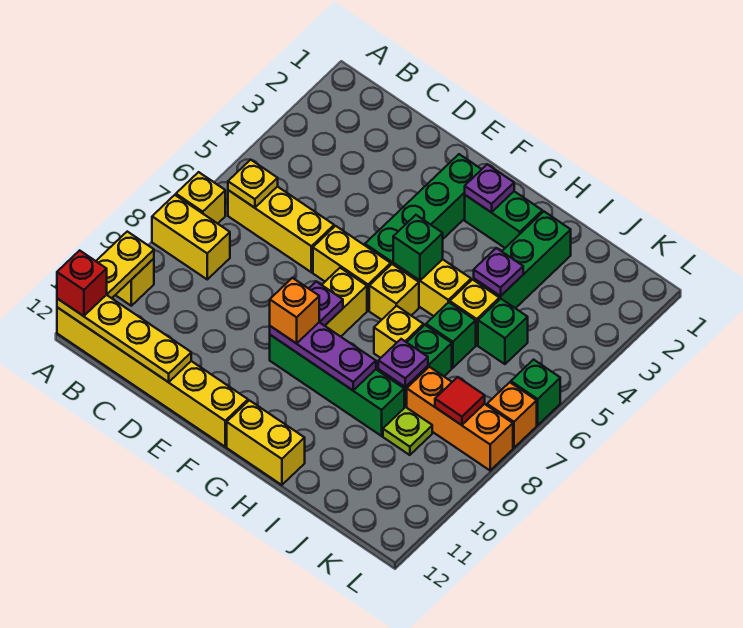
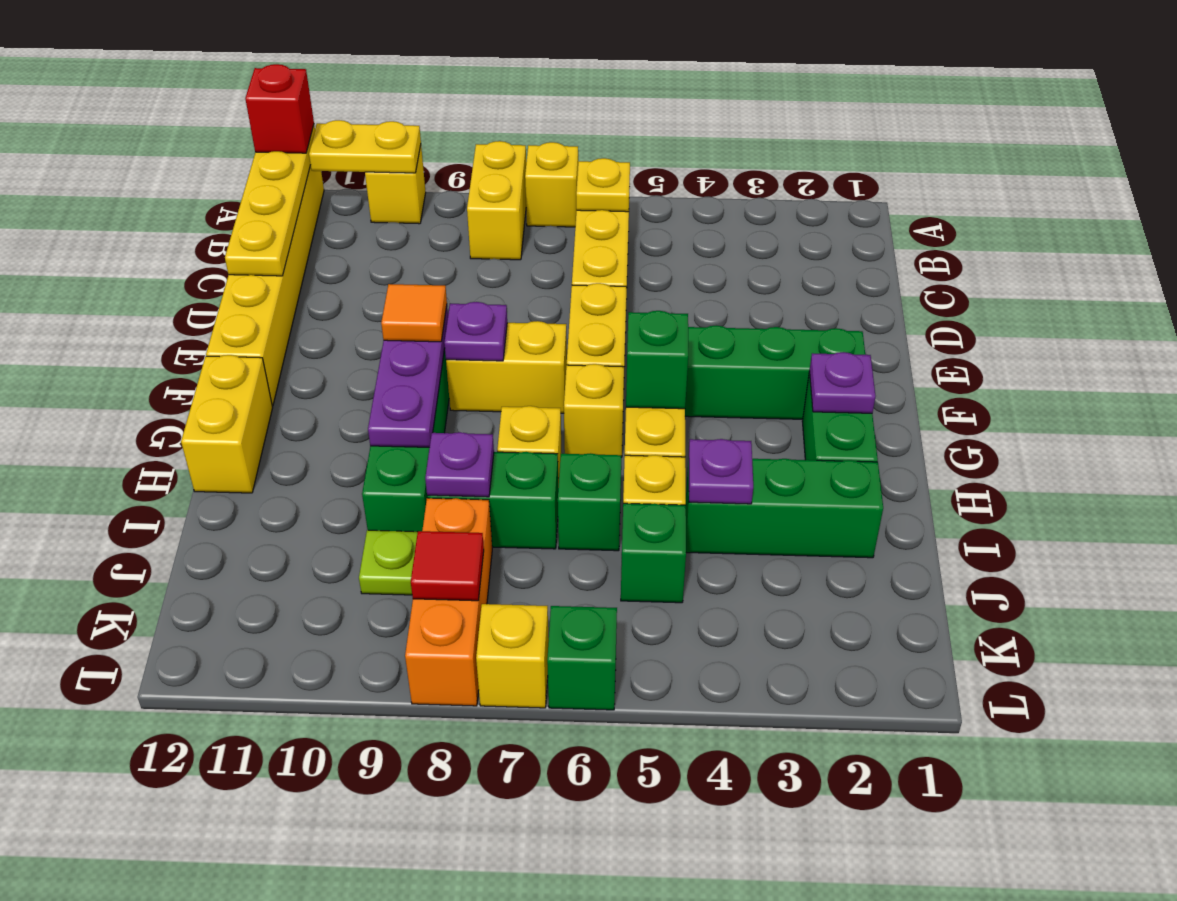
orange 1x1 brick [270,278,319,344] -> orange 1x1 tile [381,284,447,342]
orange 1x1 brick [487,382,537,448] -> yellow 1x1 brick [476,604,549,708]

